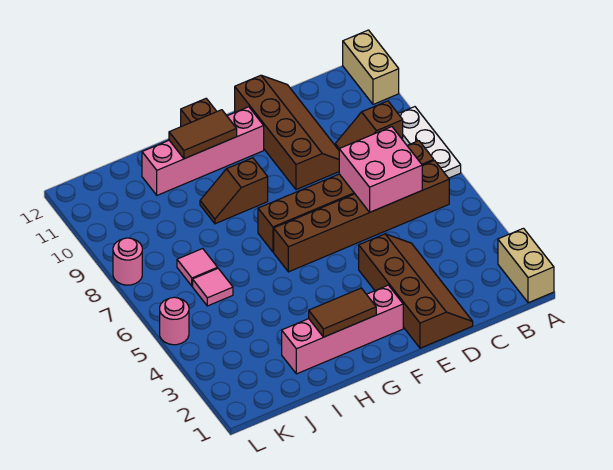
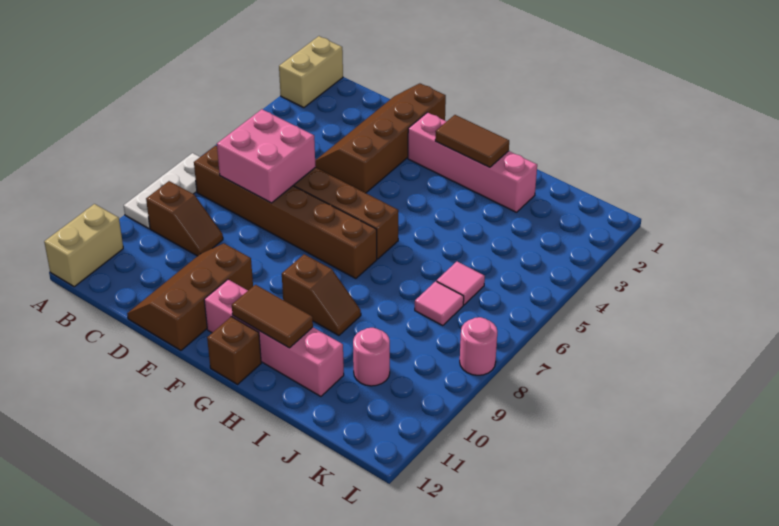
brown 2x4 slope [235,75,339,190] -> brown 2x3 slope [127,243,253,350]
pink 1x1 round brick [160,297,189,345] -> pink 1x1 round brick moved to [353,328,390,386]

